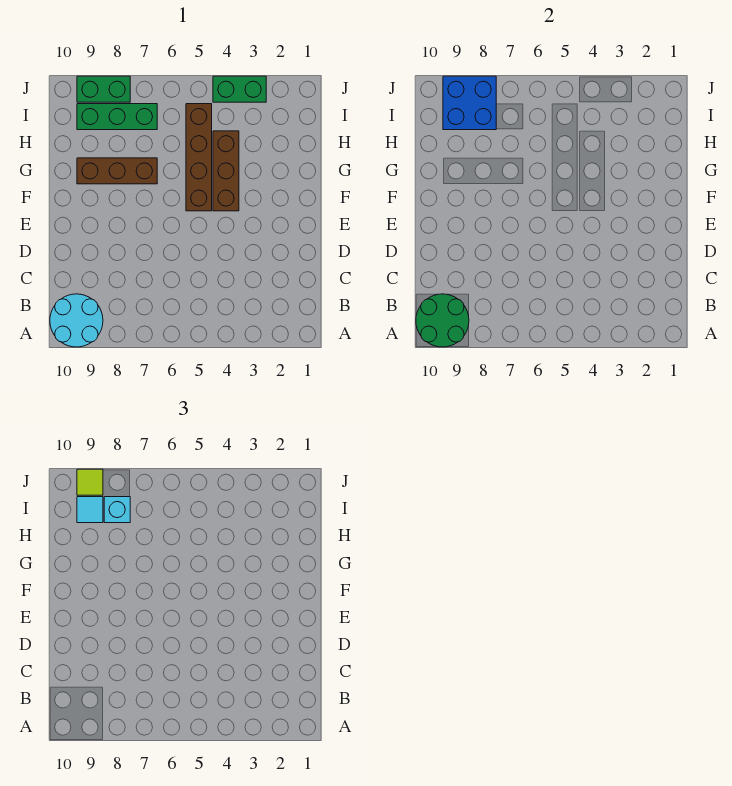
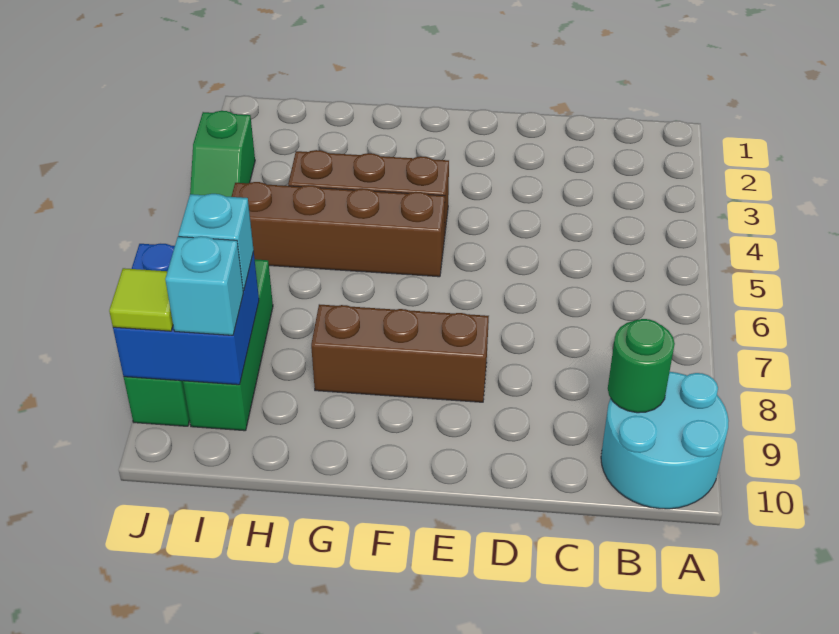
green 2x2 round brick [416,294,469,347] -> green 1x1 round brick [608,319,675,413]
brown 1x3 brick [77,158,157,184] -> brown 1x3 brick turned to [311,304,489,402]
cyan 1x1 tile [77,497,103,523] -> cyan 1x1 brick [165,236,243,335]
green 1x2 brick [213,76,266,102] -> green 1x2 slope [190,111,255,197]

